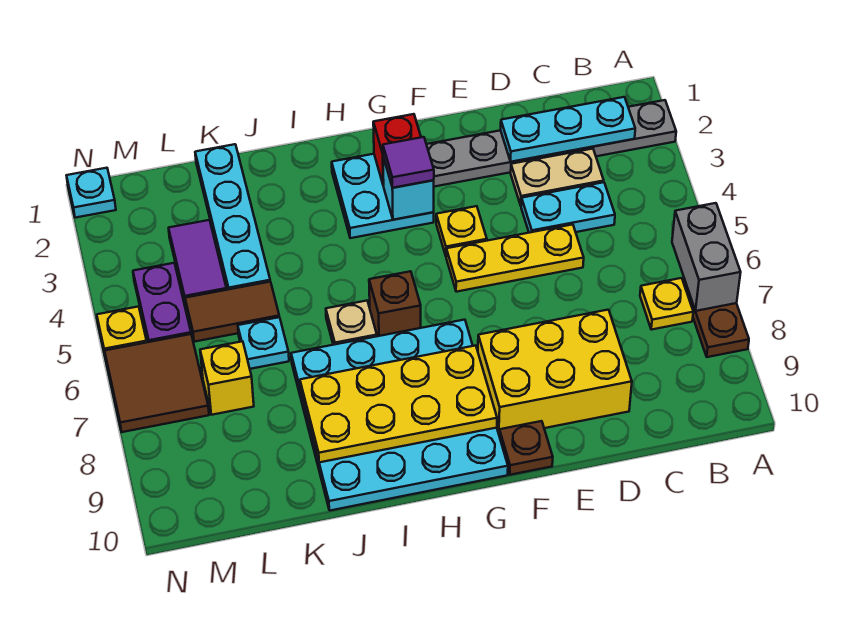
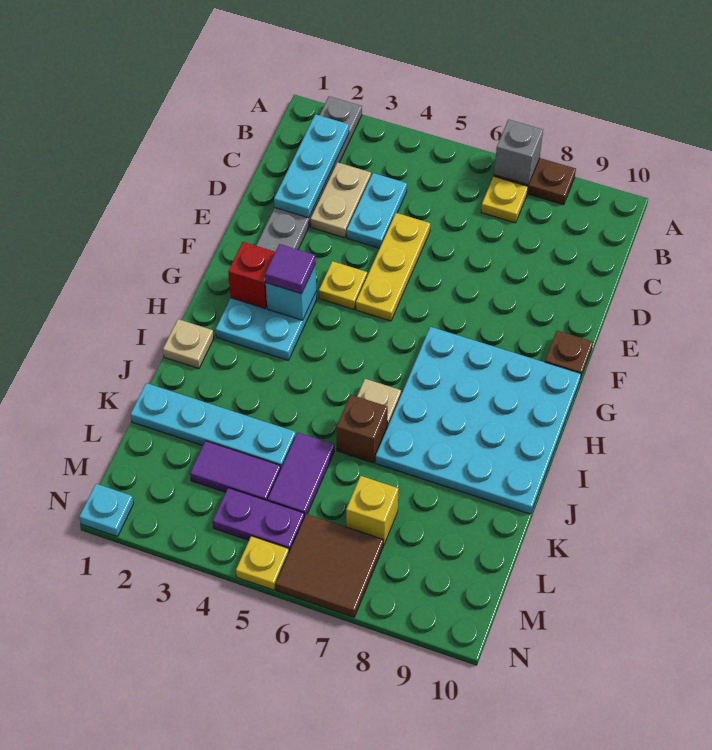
grey 1x2 brick [672,203,741,311] -> grey 1x1 brick [494,120,543,185]
yellow 2x3 brick [478,310,632,433] -> none
yellow 2x4 plate [300,346,497,462] -> none
brown 1x1 brick [369,271,421,336] -> brown 1x1 brick moved to [336,395,388,463]
none -> tan 1x1 plate [163,319,214,368]
brown 1x2 tile [185,282,279,342] -> purple 1x2 tile [268,433,334,517]
cyan 1x1 plate [238,317,289,369] -> none

